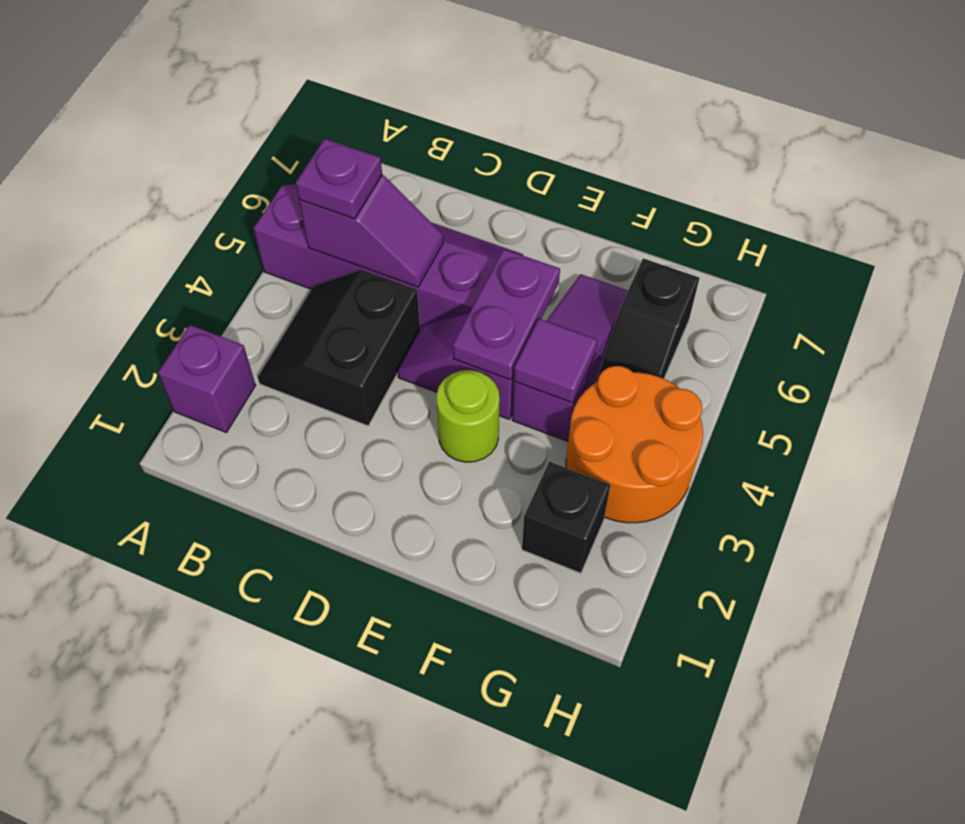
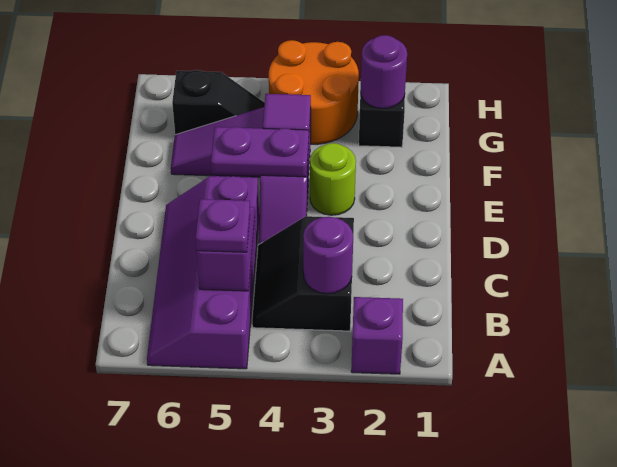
black 2x2 slope [258,270,420,426] -> black 2x2 slope turned to [252,216,354,331]
none -> purple 1x1 round brick [303,217,353,294]
none -> purple 1x1 round brick [360,35,407,108]

